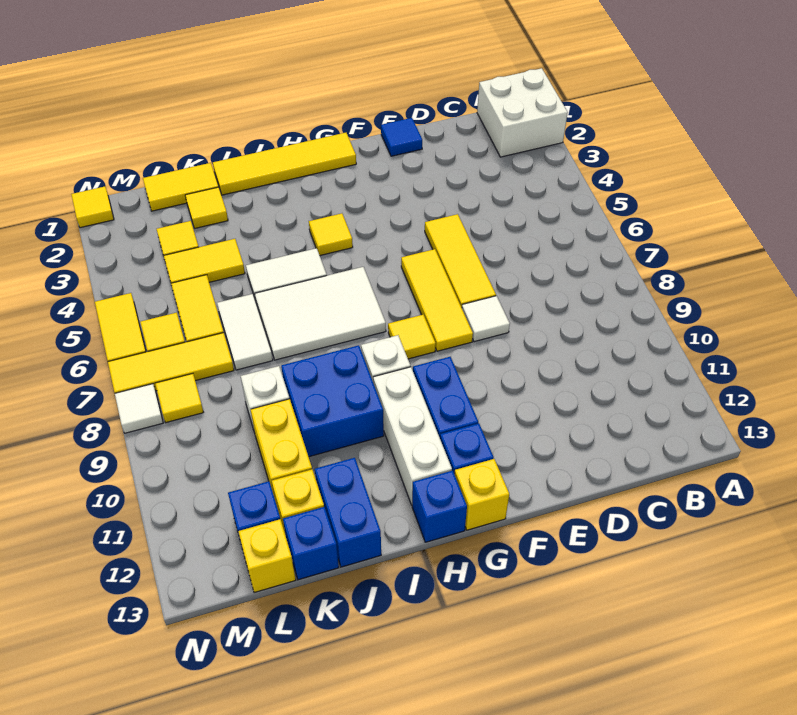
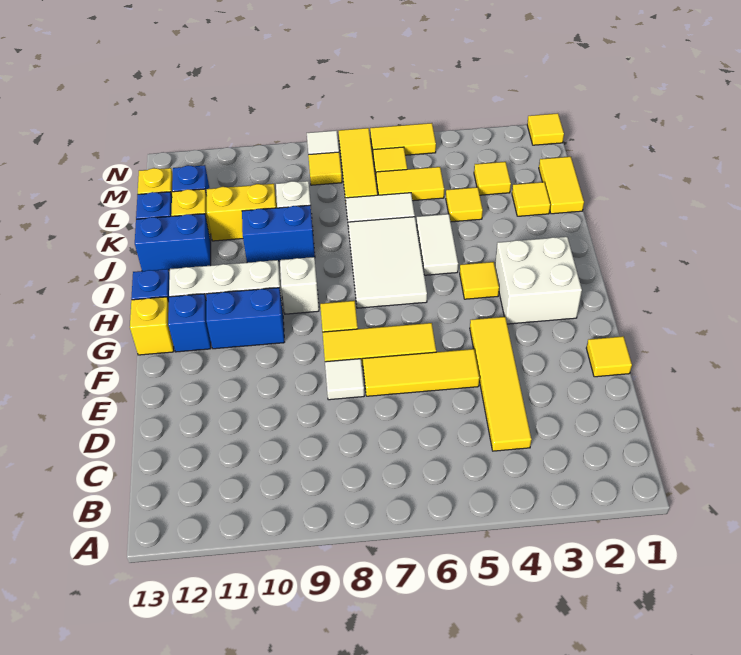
white 2x2 brick [477,68,568,157] -> white 2x2 brick moved to [495,237,582,324]
blue 1x1 tile [381,118,422,156] -> yellow 1x1 tile [586,336,632,377]
yellow 1x4 tile [213,133,356,195] -> yellow 1x4 tile moved to [470,317,532,451]
blue 2x2 brick [281,345,384,457] -> blue 1x2 brick [242,205,315,263]
yellow 1x2 tile [164,239,245,283] -> yellow 1x1 tile [446,187,483,222]

